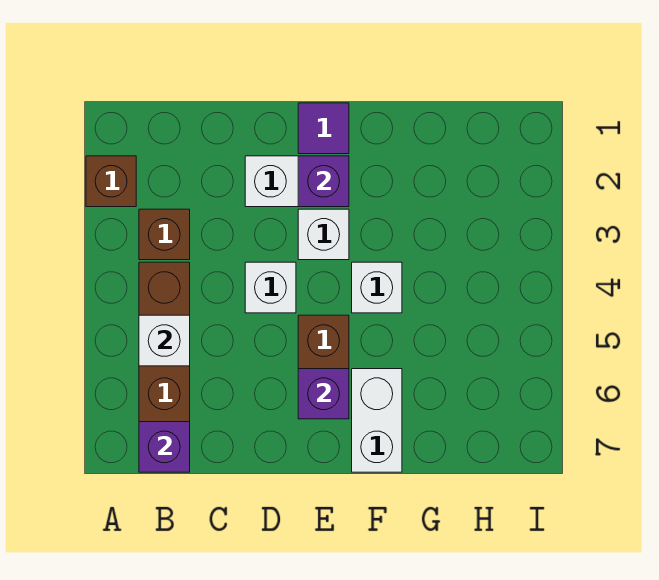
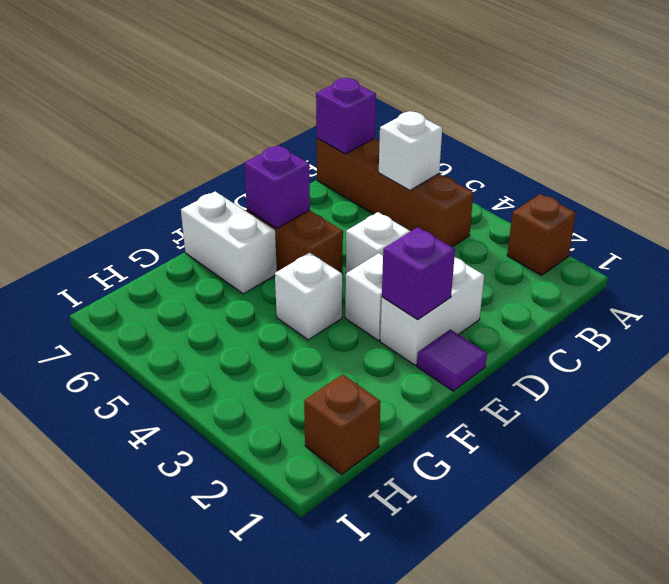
brown 1x1 brick [139,209,190,260] -> brown 1x1 brick moved to [304,374,381,474]

